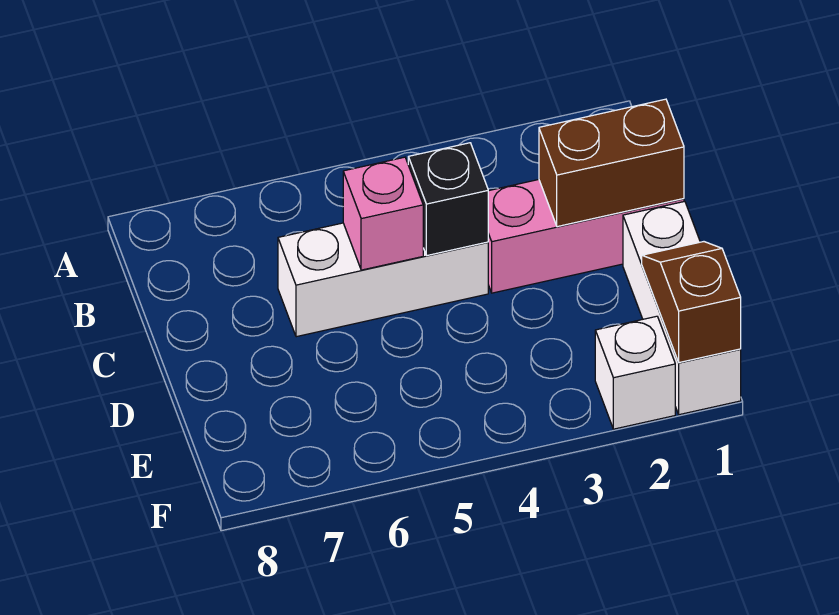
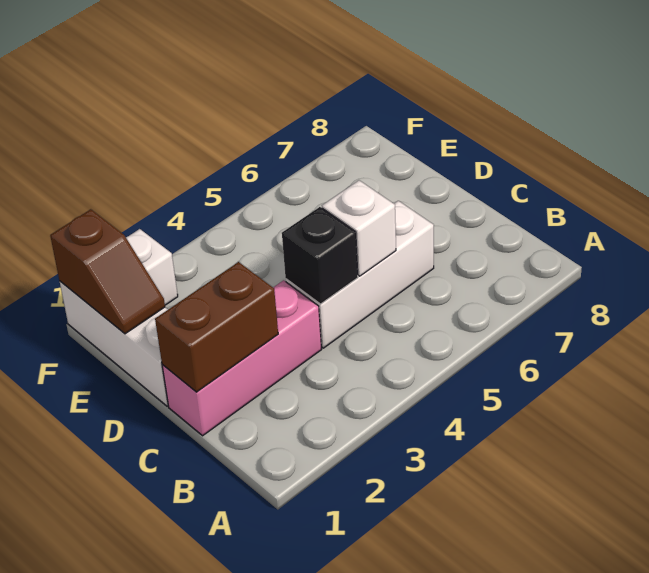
pink 1x1 brick [343,157,423,270] -> white 1x1 brick [322,180,396,276]

